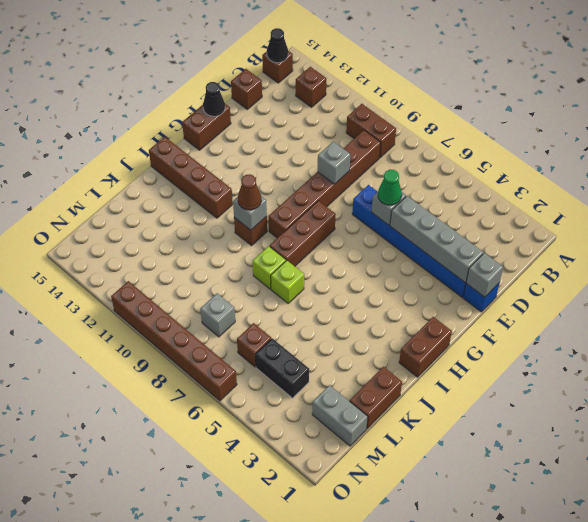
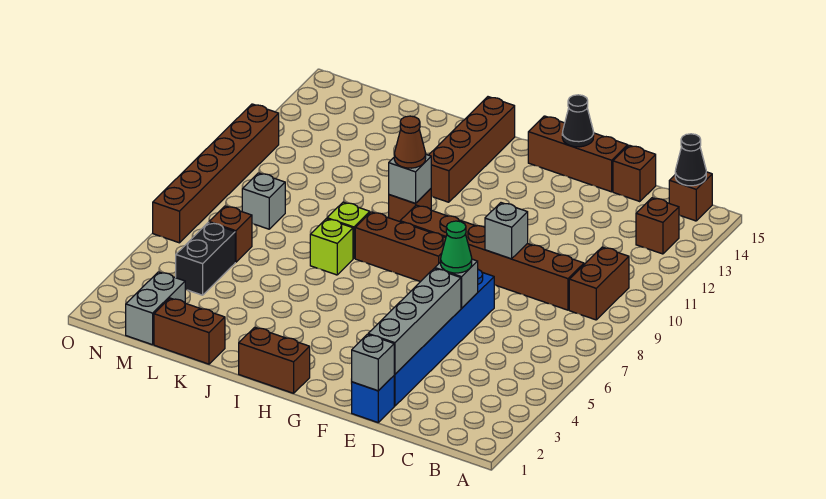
brown 1x2 brick [182,104,231,150] -> brown 1x3 brick [528,116,628,192]

